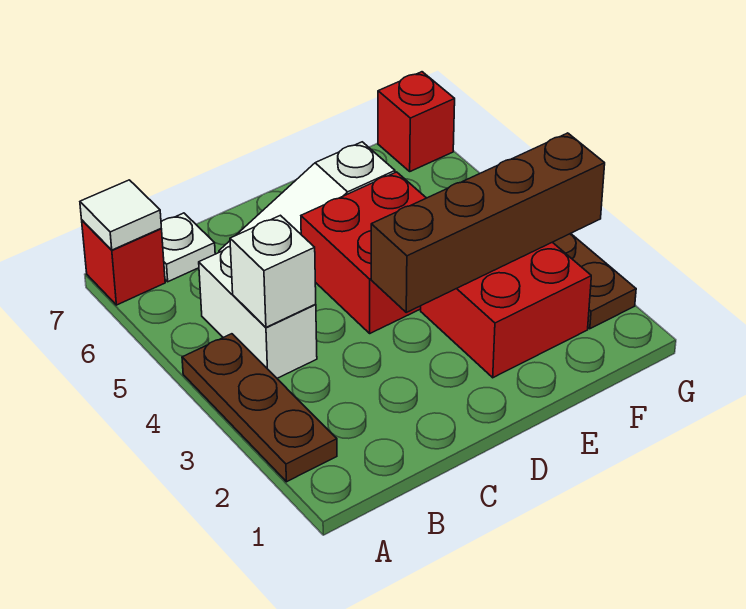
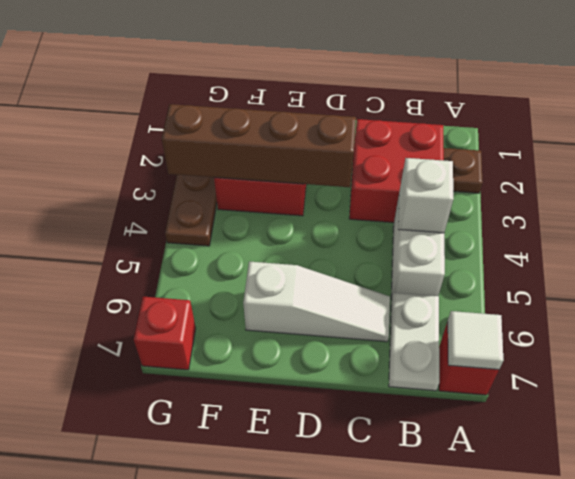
brown 1x3 plate [182,334,337,482] -> brown 1x1 plate [443,148,483,193]
white 1x1 plate [161,213,215,282] -> white 1x2 plate [389,293,439,391]
red 2x2 brick [301,172,426,333] -> red 2x2 brick moved to [349,119,444,223]

